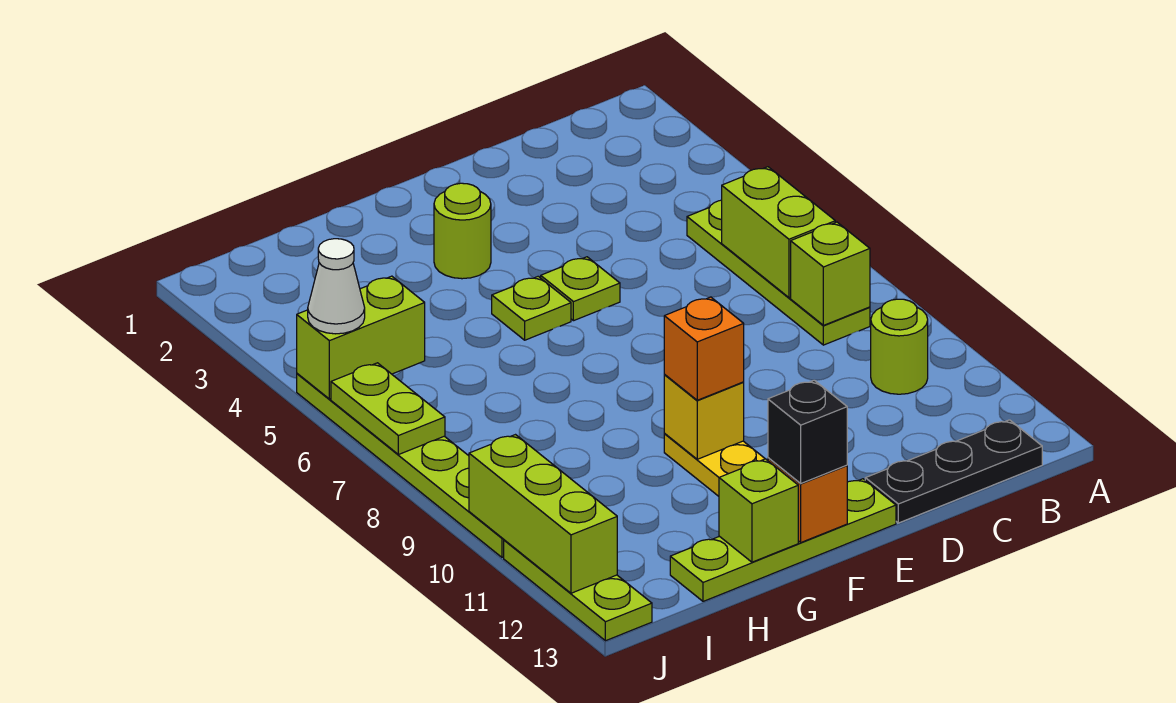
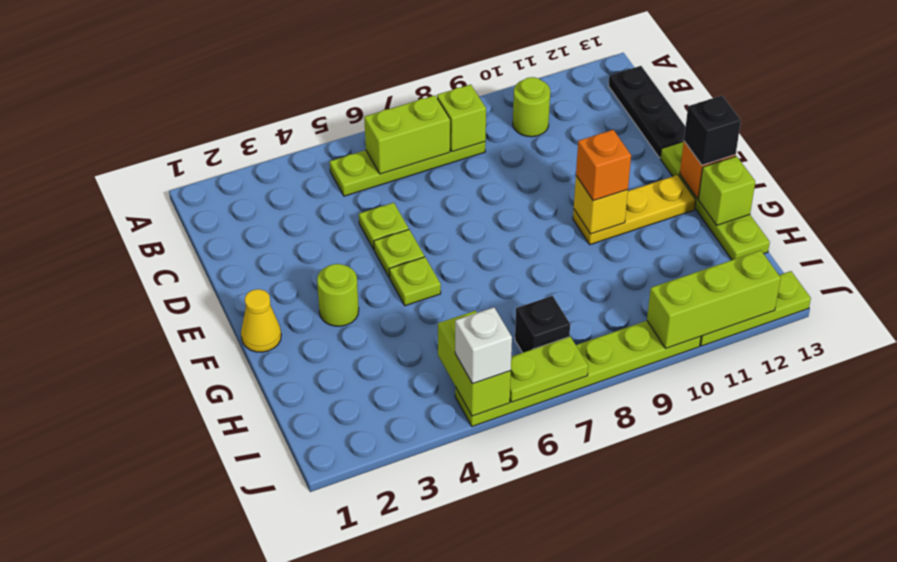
none -> lime 1x1 plate [359,203,409,249]
none -> yellow 1x1 cone [241,289,281,352]
none -> black 1x1 brick [515,296,570,353]
white 1x1 cone [308,239,365,334] -> white 1x1 brick [455,307,512,384]

